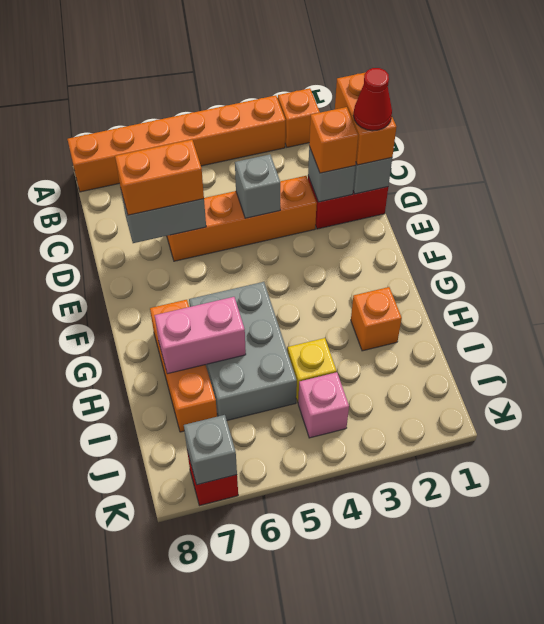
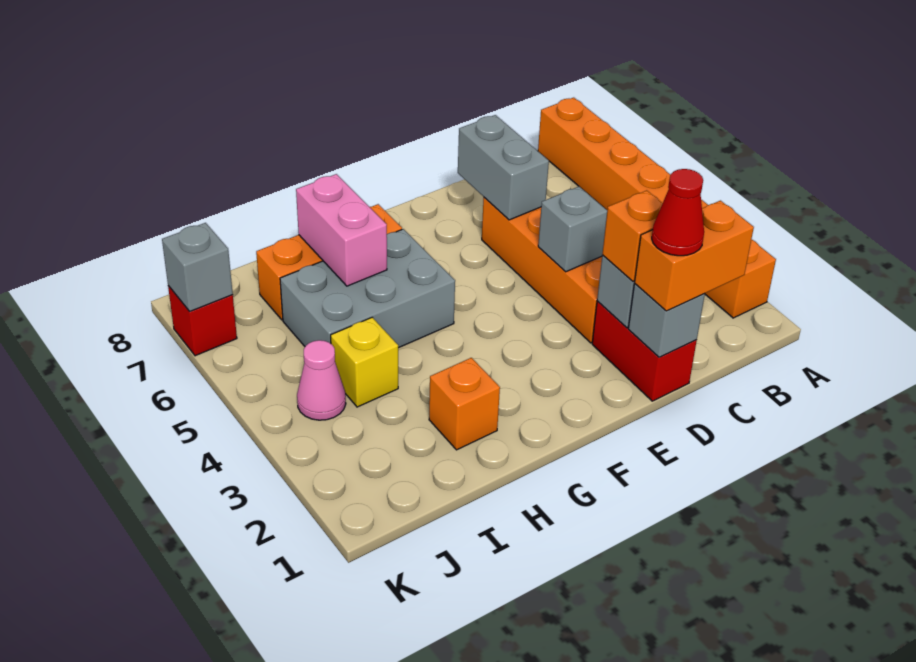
orange 1x2 brick [115,140,204,215] -> none
pink 1x1 brick [298,372,349,438] -> pink 1x1 cone [297,340,346,420]

